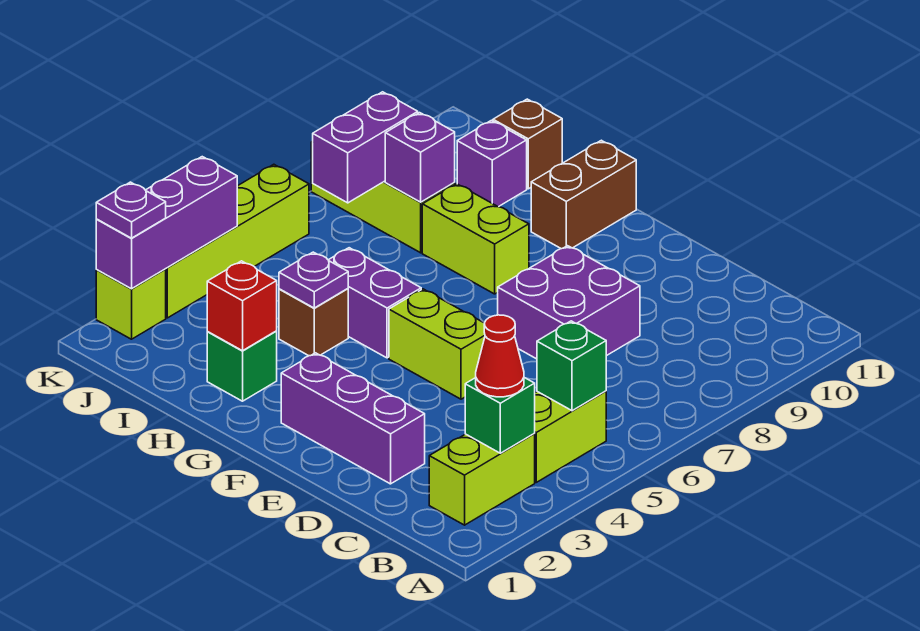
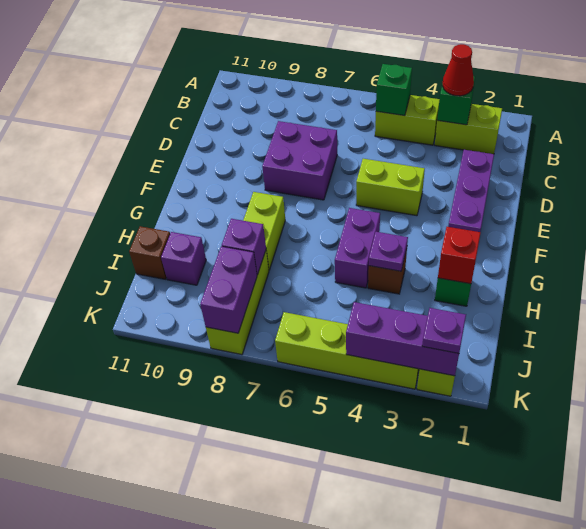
lime 1x2 brick [389,289,485,399] -> lime 1x2 brick turned to [356,159,425,216]
brown 1x2 brick [531,140,636,249] -> none
purple 1x2 brick [313,92,418,203] -> purple 1x2 brick turned to [200,246,257,333]

